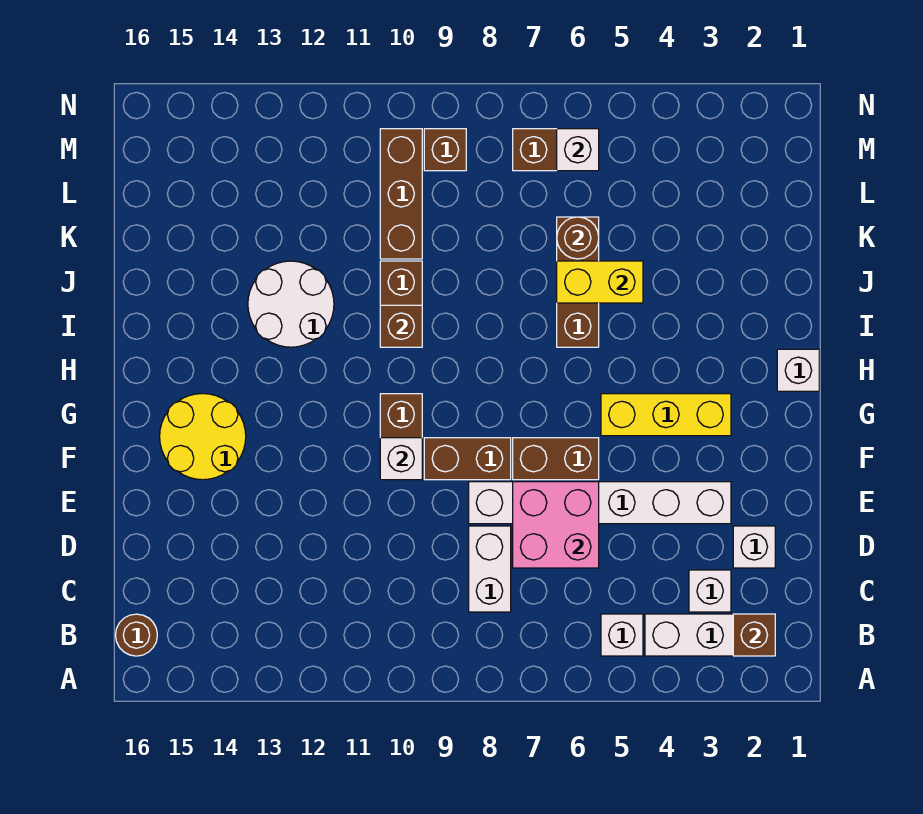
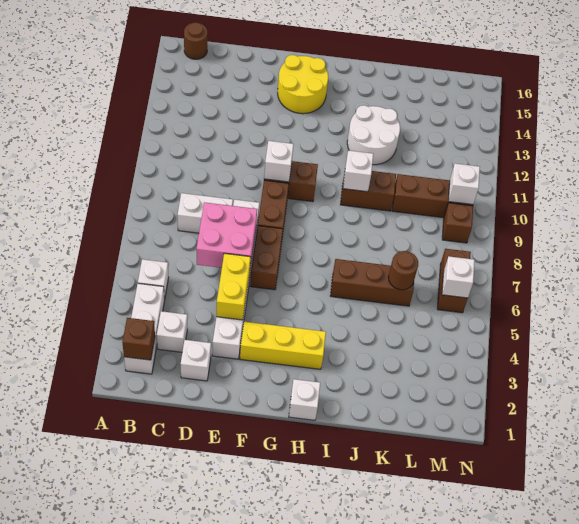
yellow 1x3 brick [601,394,731,436] -> yellow 1x3 brick turned to [240,322,326,369]
brown 1x1 brick [380,305,422,347] -> white 1x1 brick [343,150,373,192]
yellow 1x2 brick [557,261,643,303] -> yellow 1x2 brick moved to [216,253,250,320]
none -> white 1x1 brick [448,164,480,205]

